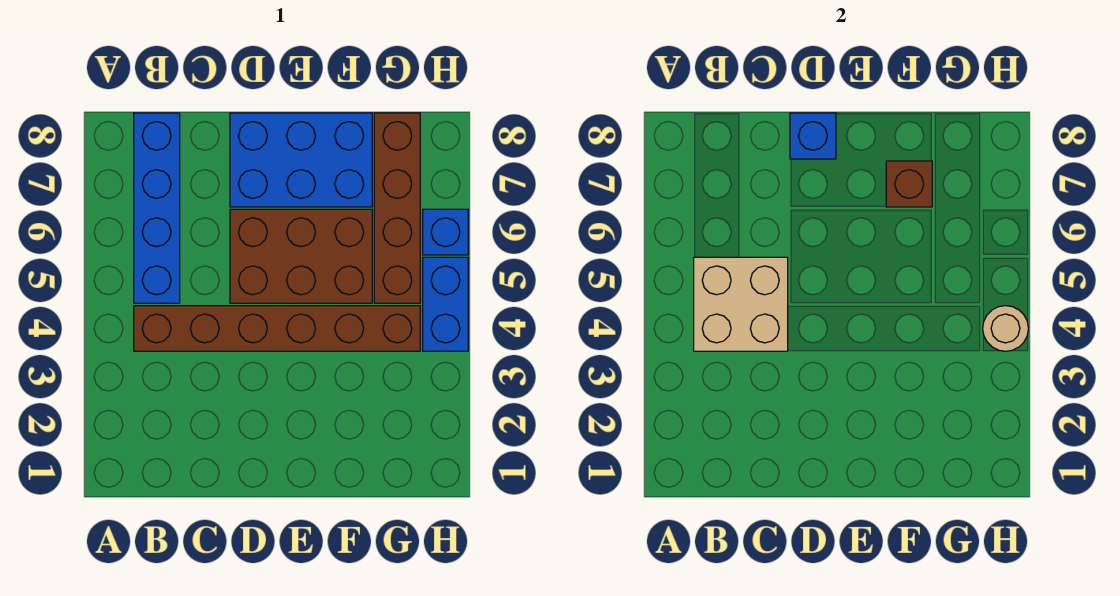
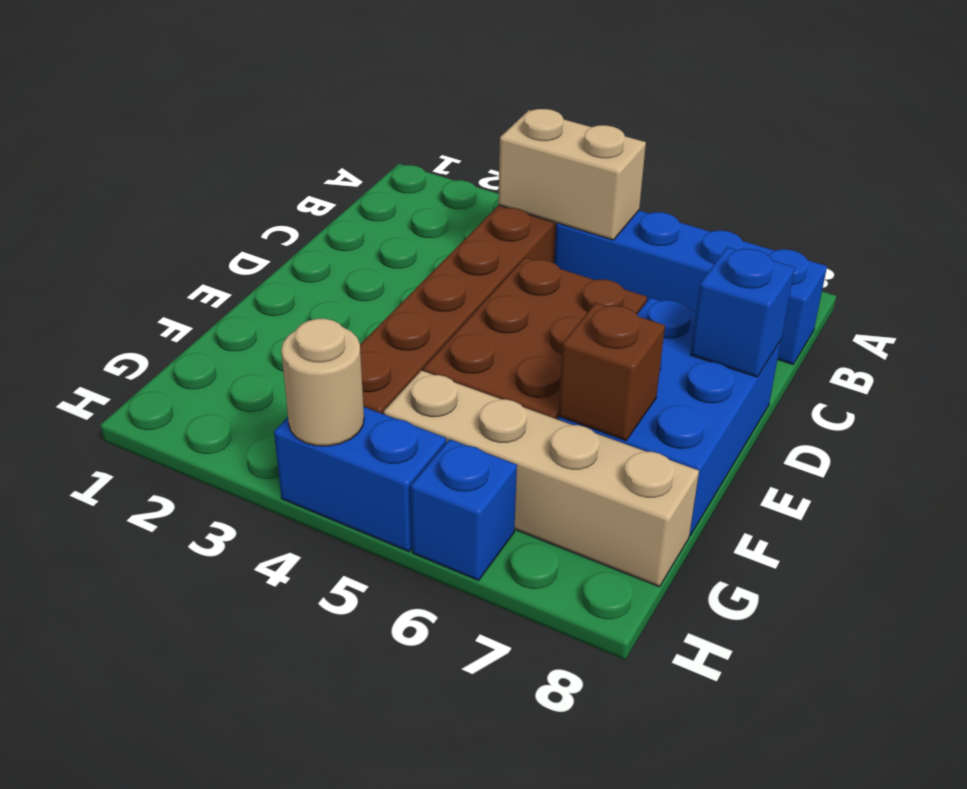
tan 2x2 brick [694,257,788,351] -> tan 1x2 brick [498,109,646,240]
brown 1x4 brick [374,113,420,303] -> tan 1x4 brick [383,370,699,587]

